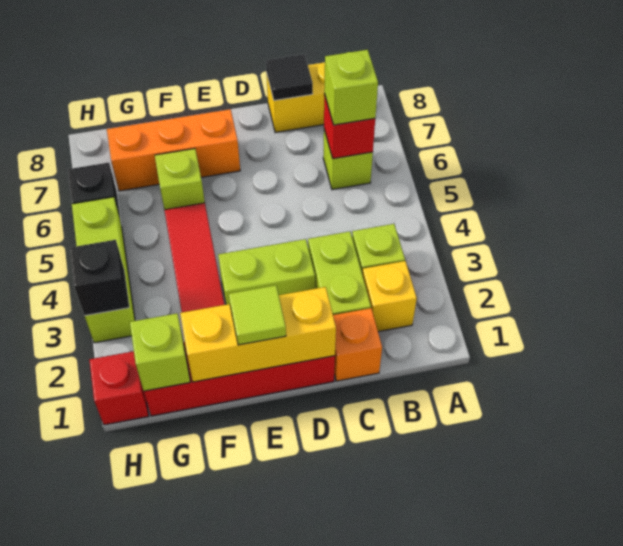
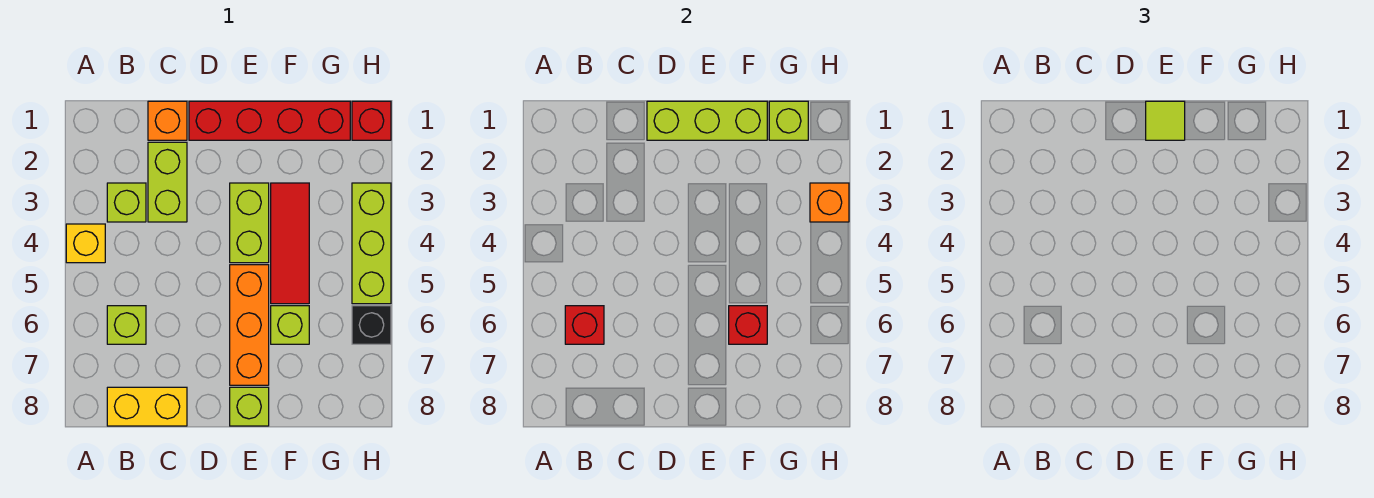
yellow 1x1 brick [362,261,417,332] -> yellow 1x1 brick moved to [66,224,105,263]
lime 1x1 brick [324,50,378,125] -> lime 1x1 brick moved to [230,387,269,426]
black 1x1 tile [266,54,313,100] -> none
yellow 1x3 brick [180,287,336,382] -> lime 1x3 brick [647,101,767,140]
lime 1x2 brick [218,239,315,305] -> lime 1x2 brick turned to [230,183,269,263]
orange 1x3 brick [107,109,240,191] -> orange 1x3 brick turned to [230,265,269,385]
none -> red 1x1 brick [729,306,767,344]
black 1x1 brick [70,240,129,316] -> orange 1x1 brick [810,183,849,222]

